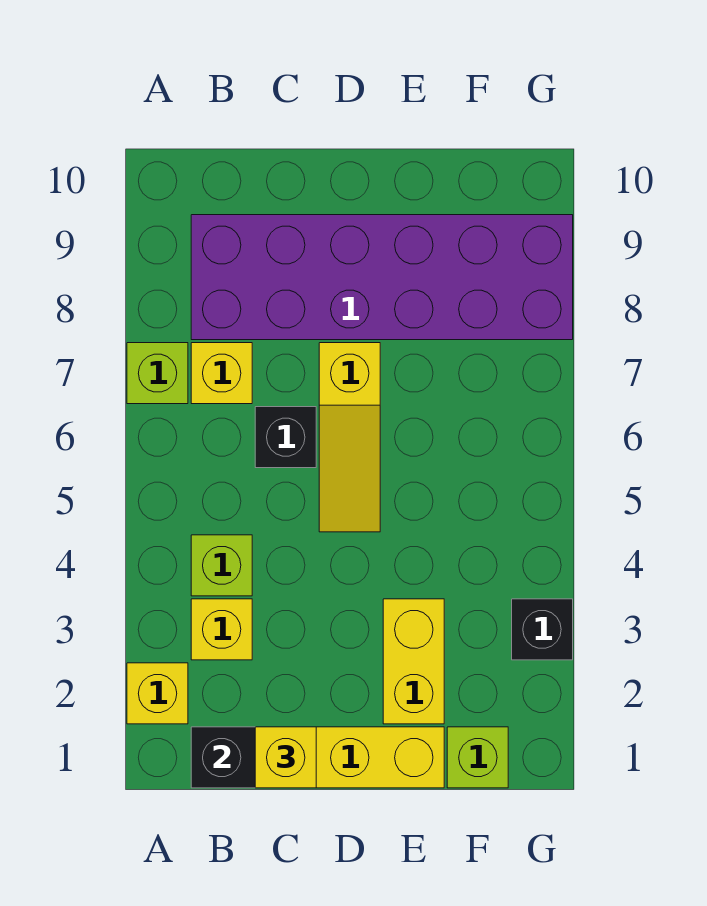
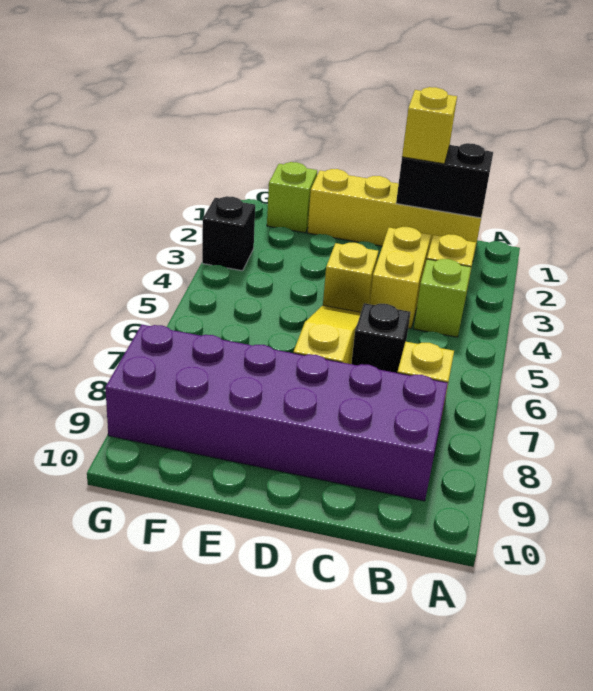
yellow 1x1 brick [127,663,188,724] -> yellow 1x1 brick moved to [323,243,378,312]
lime 1x1 brick [127,343,188,404] -> none
yellow 1x2 brick [383,599,444,724] -> yellow 1x2 brick moved to [370,227,431,329]

